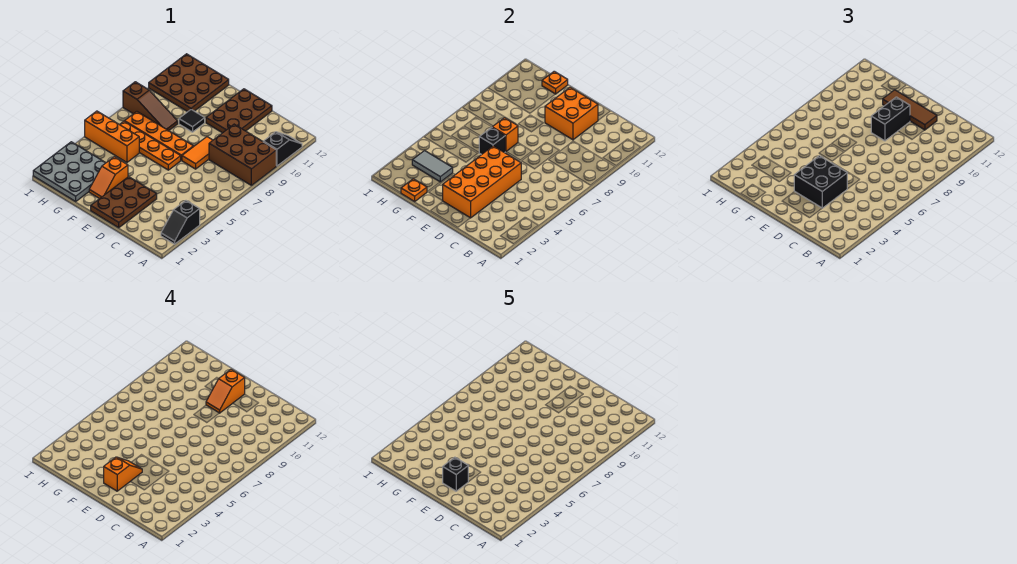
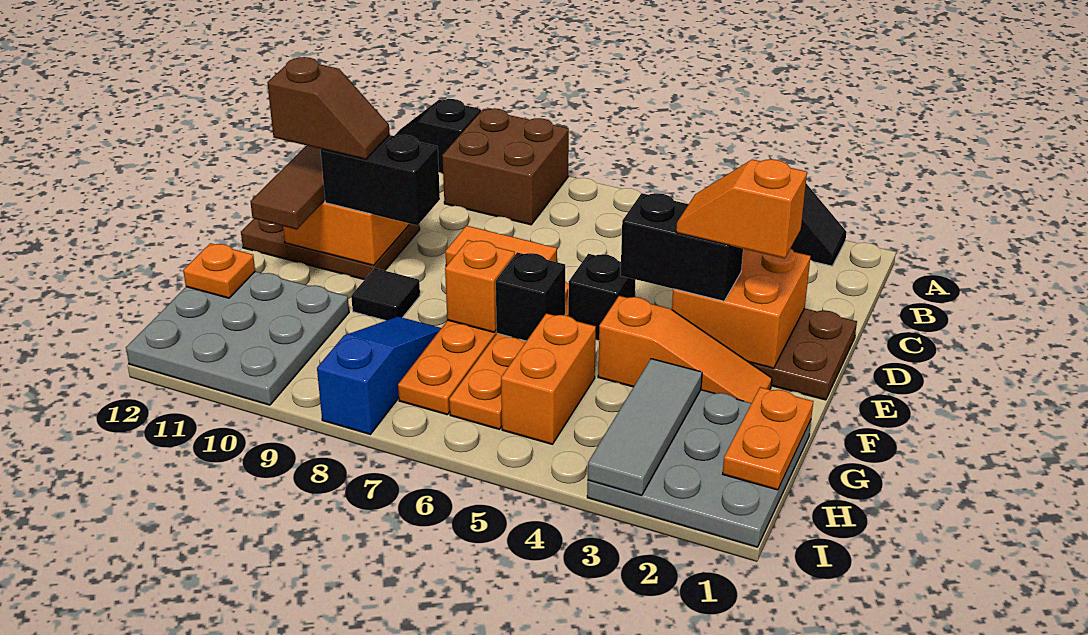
brown 2x3 brick [209,124,276,185] -> brown 2x2 brick [442,108,569,225]
orange 2x4 brick [443,146,521,218] -> orange 2x2 brick [672,249,811,368]
black 2x2 brick [794,156,847,208] -> black 1x2 brick [621,193,743,301]
black 1x1 brick [443,457,468,491] -> black 1x1 brick moved to [568,254,636,341]
orange 1x2 slope [206,369,245,413] -> brown 1x2 slope [267,57,390,159]
orange 1x2 slope [89,157,128,199] -> orange 1x3 slope [598,296,772,403]
orange 1x1 plate [401,179,427,202] -> orange 1x2 plate [723,387,813,490]
grey 1x2 tile [412,151,453,182] -> grey 1x3 tile [588,359,702,495]
orange 1x3 brick [85,111,139,162] -> orange 1x2 brick [501,313,596,444]
brown 1x3 slope [123,82,178,131] -> blue 1x3 slope [317,317,441,434]
brown 3x3 plate [149,54,229,112] -> grey 3x3 plate [126,272,349,405]

